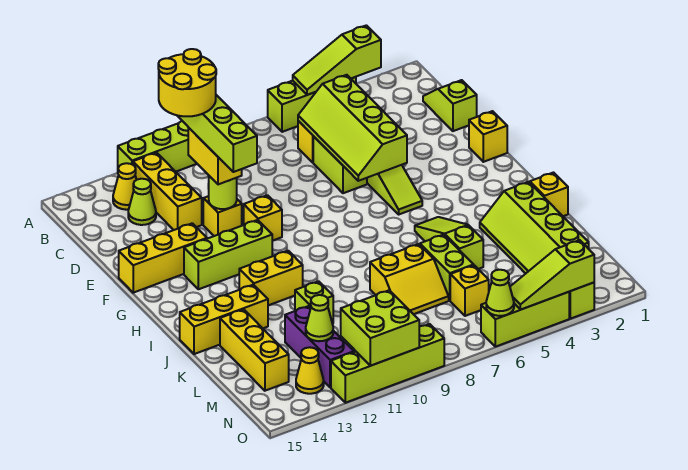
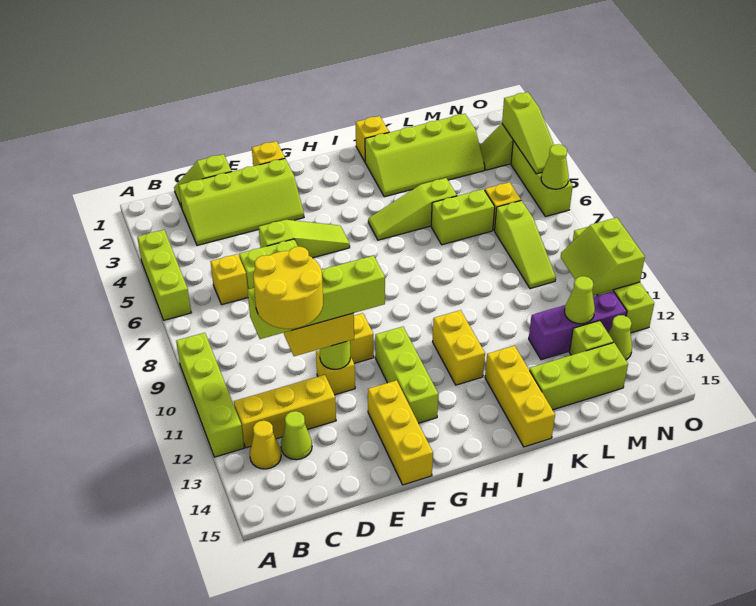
lime 1x3 slope [293,25,381,95] -> lime 1x3 slope moved to [495,201,556,289]
lime 2x4 slope [298,75,407,181] -> lime 2x4 slope moved to [179,159,304,245]
yellow 2x2 slope [370,244,449,314] -> none
lime 1x1 brick [295,281,333,324] -> lime 1x1 brick moved to [569,321,613,355]
yellow 1x3 brick [220,309,289,391] -> lime 1x3 brick [529,343,628,410]
lime 2x2 brick [341,290,419,366] -> lime 2x2 slope [561,218,645,295]
yellow 1x1 cone [296,347,324,394] -> lime 1x1 cone [608,315,632,360]

